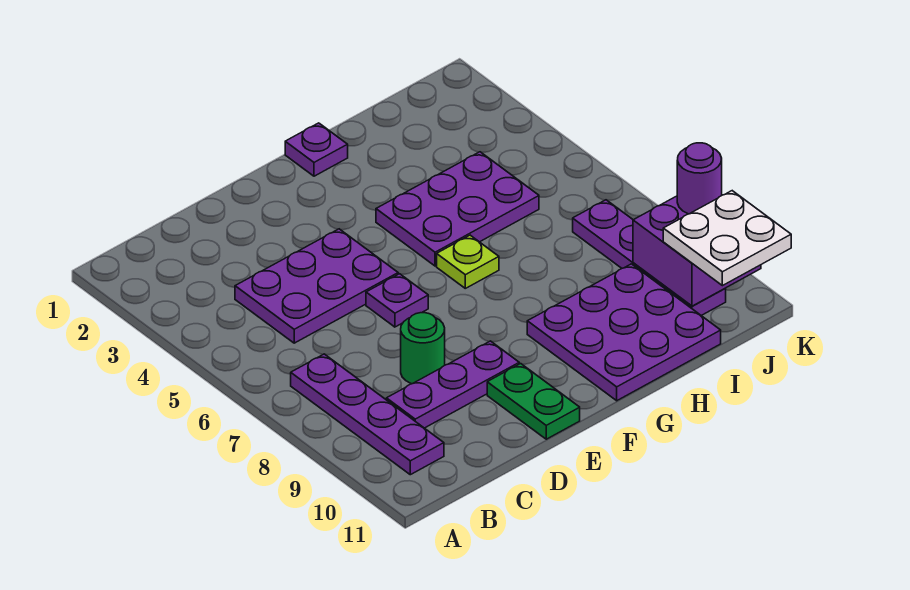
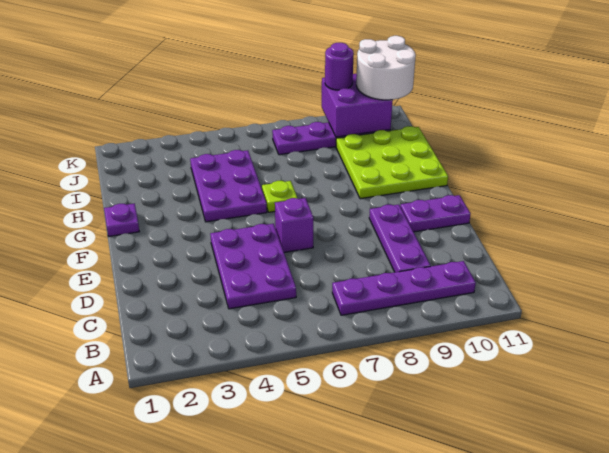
green 1x1 round brick [401,313,445,384] -> none
purple 1x1 plate [366,274,428,327] -> purple 1x1 brick [275,198,313,252]
green 1x2 plate [487,364,580,439] -> purple 1x2 plate [400,195,471,232]
purple 3x3 plate [527,264,721,401] -> lime 3x3 plate [336,126,448,199]
white 2x2 plate [663,191,791,286] -> white 2x2 round brick [356,36,416,100]

